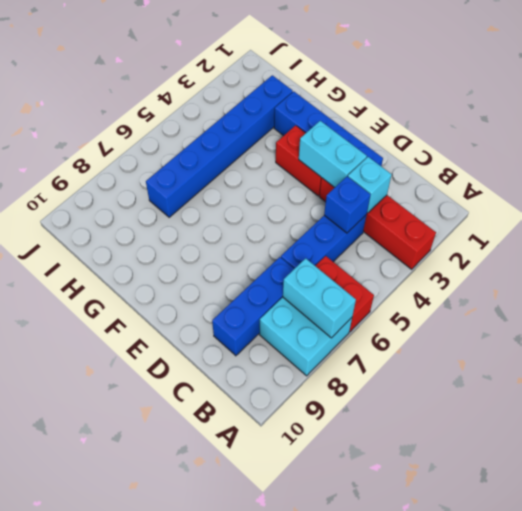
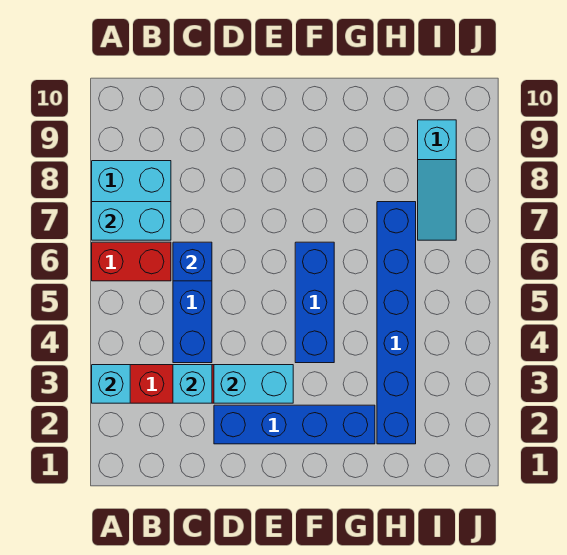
none -> cyan 1x1 brick [92,365,130,403]
blue 1x1 brick [324,176,371,233] -> blue 1x1 brick moved to [173,242,212,281]
blue 1x3 brick [212,257,294,356] -> blue 1x3 brick moved to [295,242,334,363]
red 1x2 brick [276,125,322,196] -> none
none -> cyan 1x3 slope [418,120,456,240]

